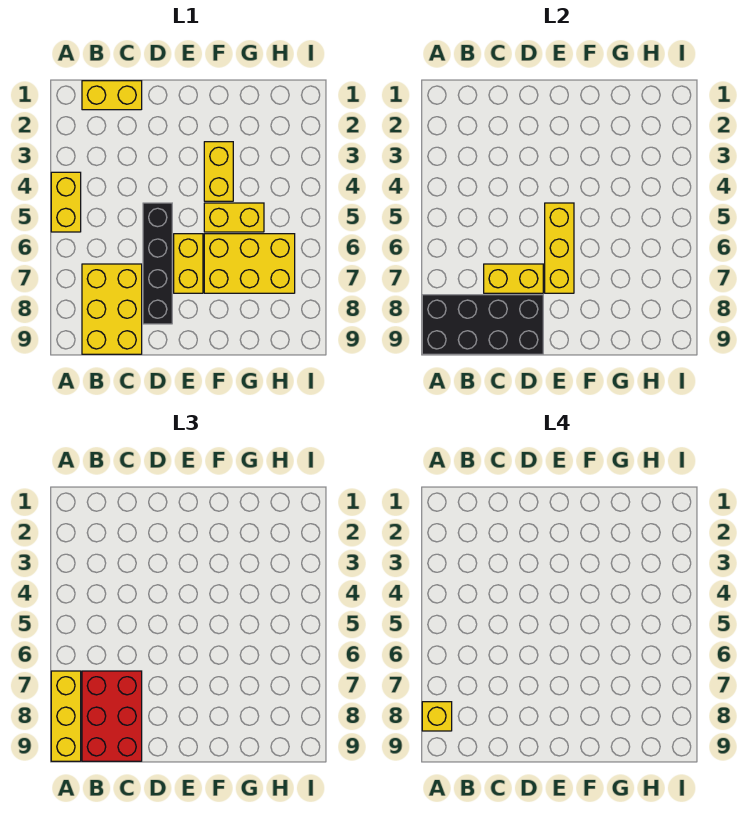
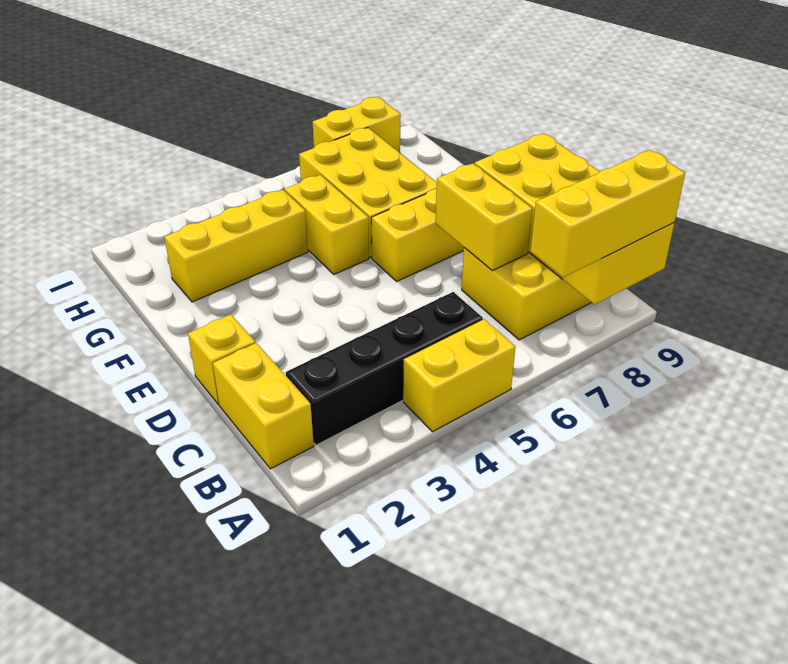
black 2x4 brick [422,295,543,354] -> yellow 2x4 brick [474,133,674,304]
yellow 1x1 brick [422,702,452,731] -> yellow 1x1 brick moved to [188,314,255,404]
red 2x3 brick [82,671,142,761] -> none
black 1x4 brick [143,203,172,324] -> black 1x4 brick moved to [286,292,483,445]
yellow 1x3 brick [545,203,574,293] -> yellow 1x3 brick moved to [164,190,308,302]
yellow 1x2 brick [204,142,233,201] -> yellow 1x2 brick moved to [313,97,400,153]

